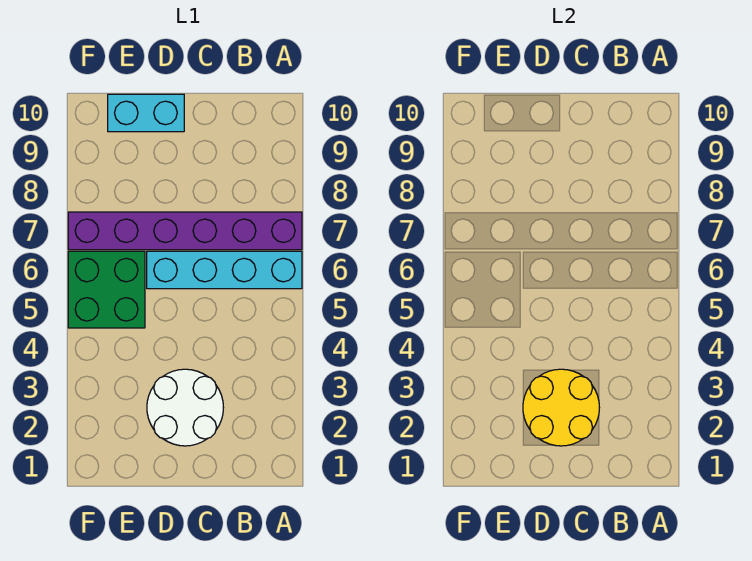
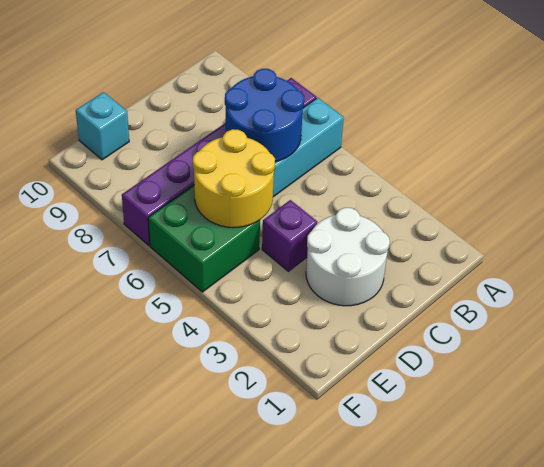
none -> blue 2x2 round brick [225,69,304,162]
yellow 2x2 round brick [523,369,600,446] -> yellow 2x2 round brick moved to [193,129,275,228]
none -> purple 1x1 brick [262,200,317,271]
cyan 1x2 brick [108,94,184,132] -> cyan 1x1 brick [76,92,129,160]

